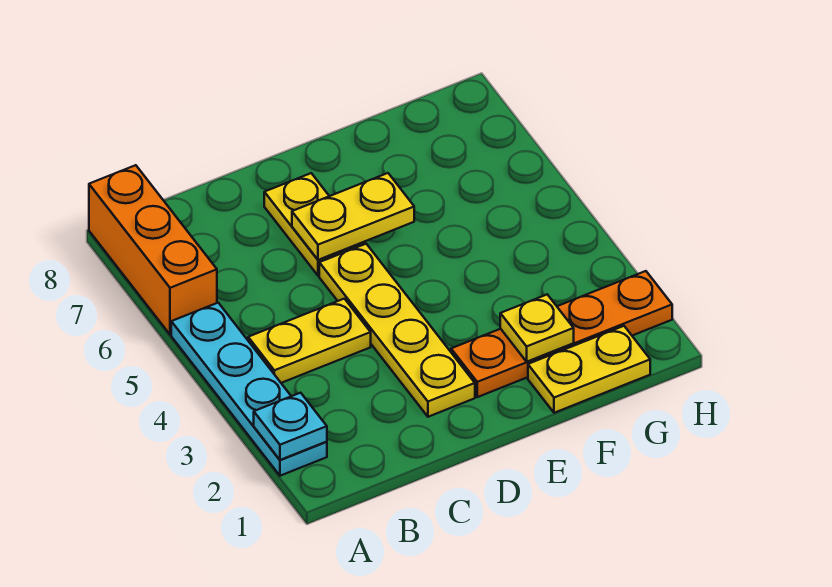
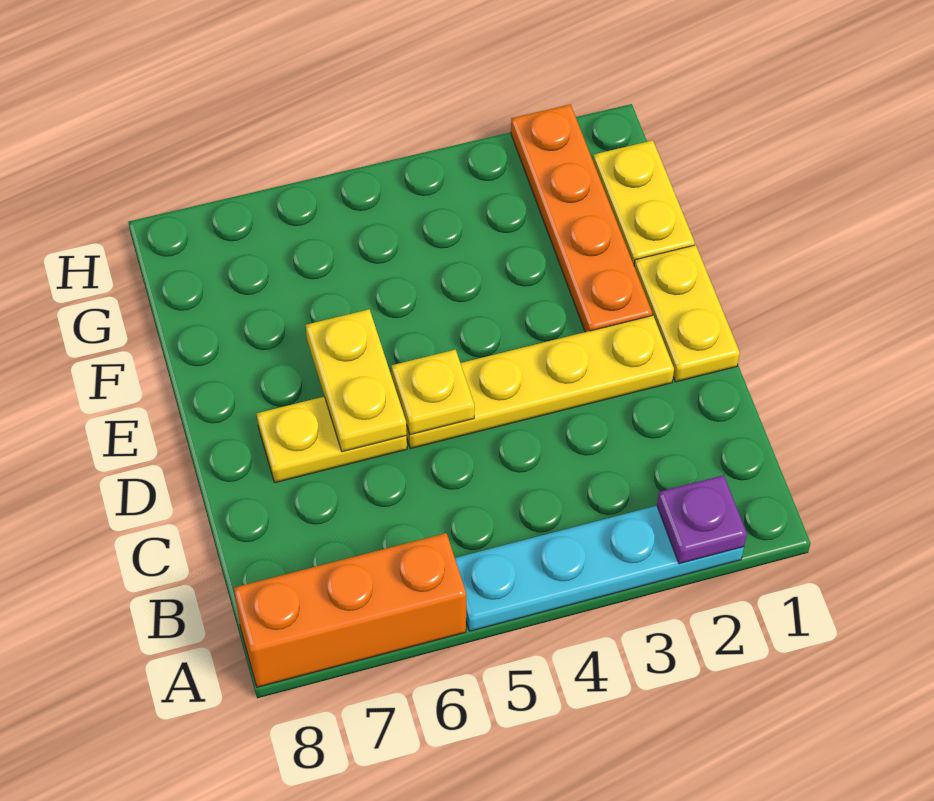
cyan 1x1 plate [254,393,327,460] -> purple 1x1 plate [657,475,747,564]
yellow 1x2 plate [248,299,371,383] -> yellow 1x2 plate moved to [634,245,740,382]
yellow 1x1 plate [500,295,574,362] -> yellow 1x1 plate moved to [391,350,475,435]

